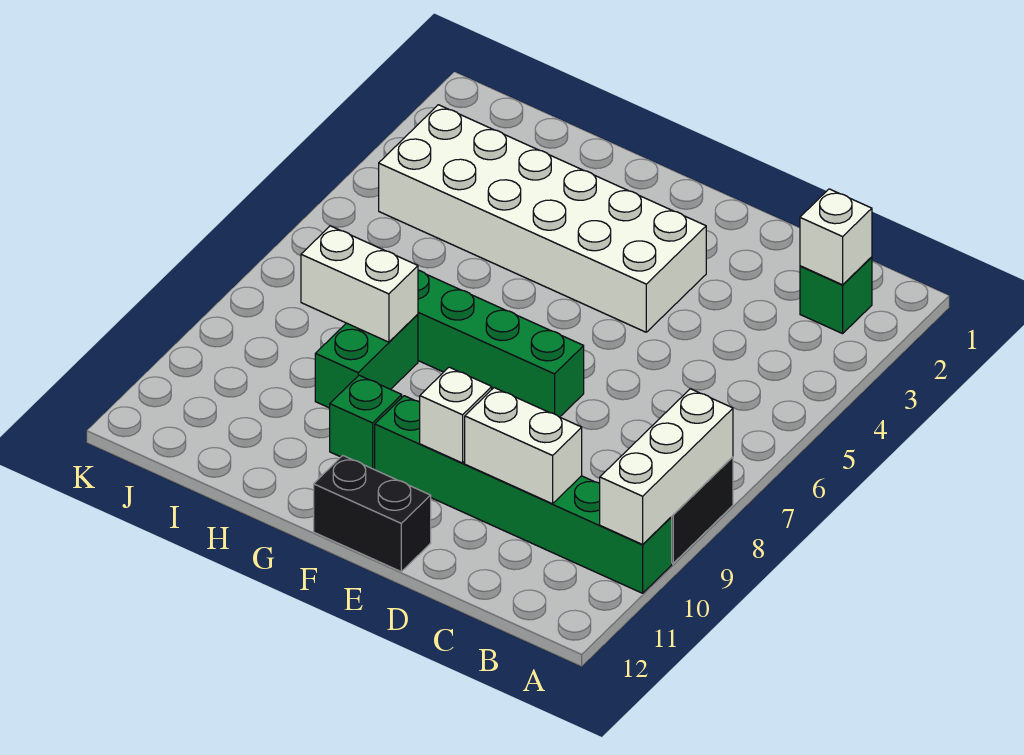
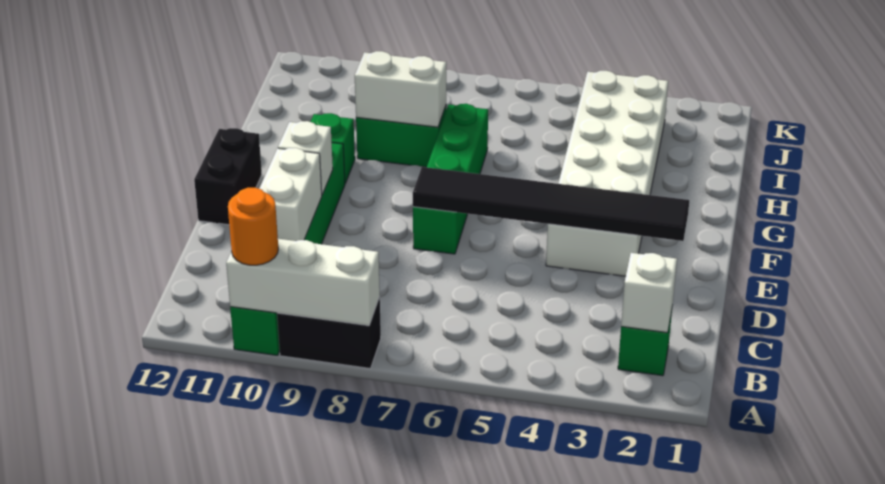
none -> orange 1x1 round brick [228,188,278,265]
none -> black 1x6 tile [413,167,689,241]
white 1x2 brick [301,226,418,342] -> white 1x2 brick turned to [355,51,446,127]

